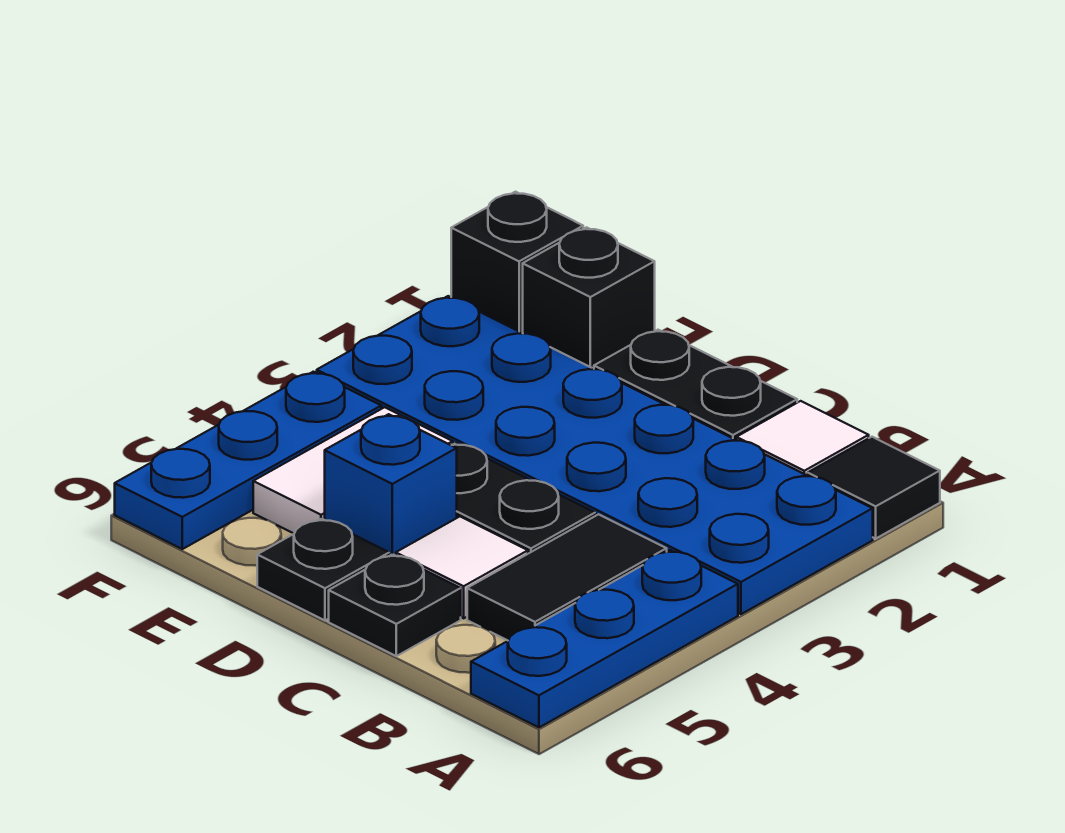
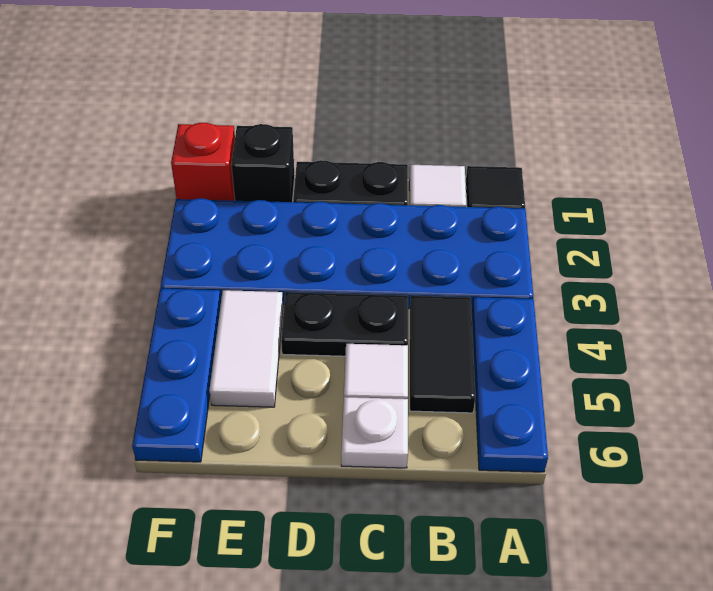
black 1x1 plate [329,554,461,656] -> white 1x1 plate [341,397,408,468]
blue 1x1 brick [325,414,457,556] -> none
black 1x1 plate [257,519,389,620] -> none
black 1x1 brick [451,192,583,333] -> red 1x1 brick [171,123,235,201]

